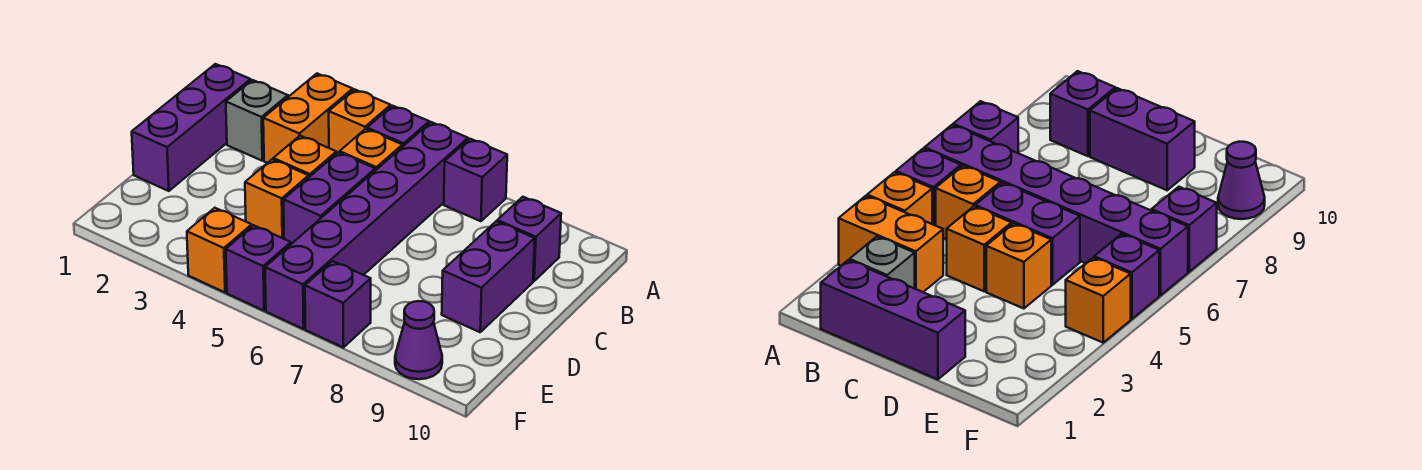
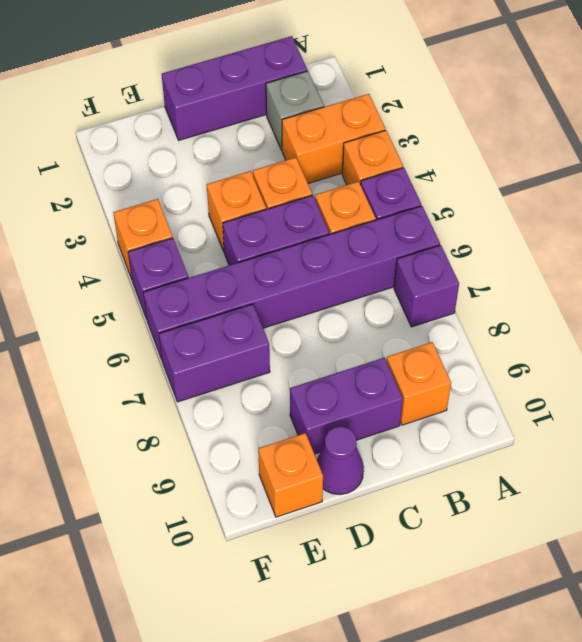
purple 1x1 brick [497,197,561,281] -> orange 1x1 brick [387,342,451,425]
none -> orange 1x1 brick [258,433,323,517]
purple 1x1 brick [305,261,371,347] -> purple 1x2 brick [159,304,270,402]
purple 1x1 cone [395,301,442,379] -> purple 1x1 cone moved to [317,427,364,495]

